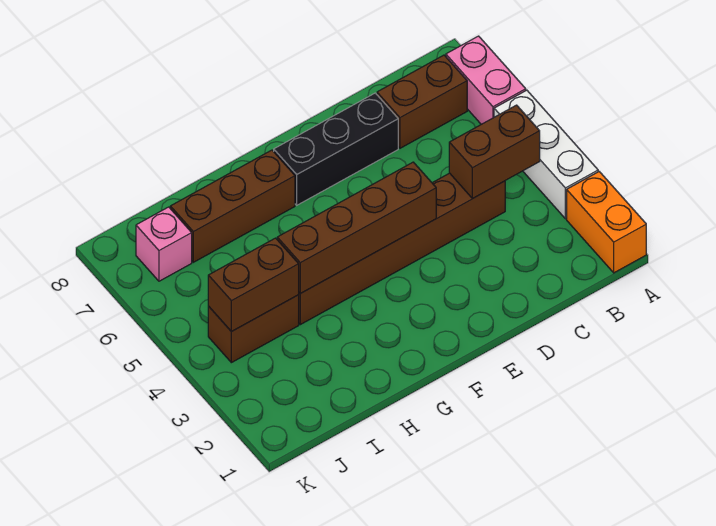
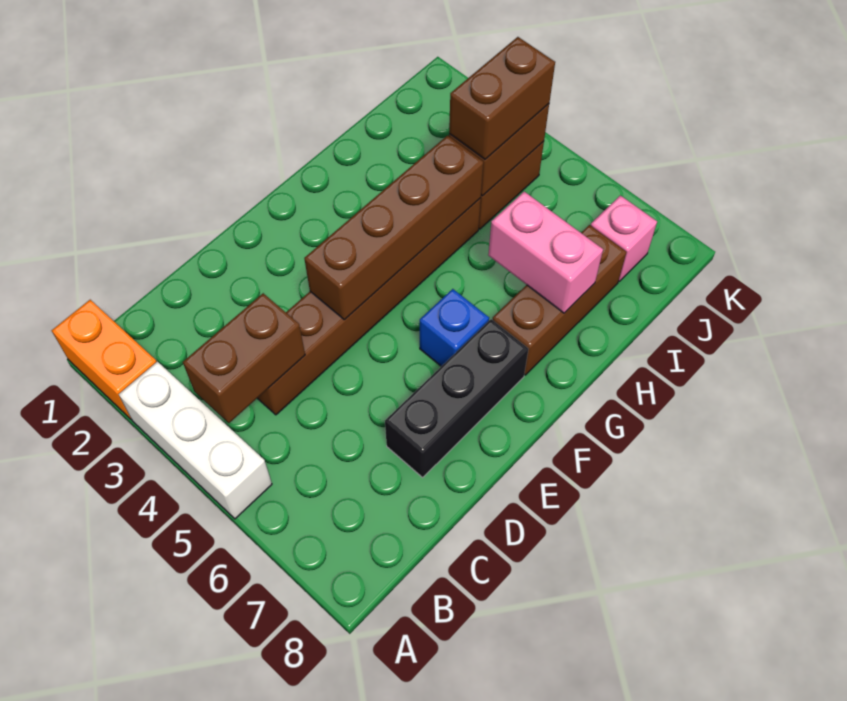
pink 1x2 brick [446,36,526,124] -> pink 1x2 brick moved to [488,192,603,313]
brown 1x2 brick [377,55,467,148] -> brown 1x2 brick moved to [449,37,555,159]
none -> blue 1x1 brick [420,289,489,366]

